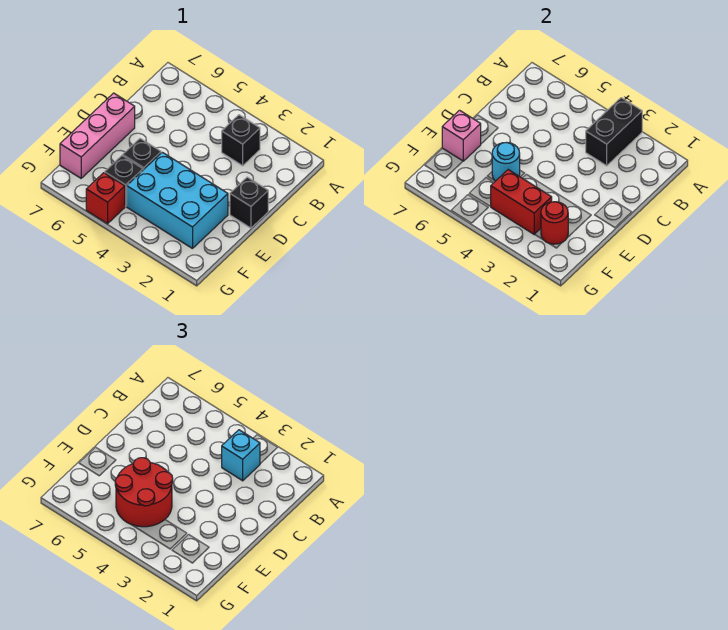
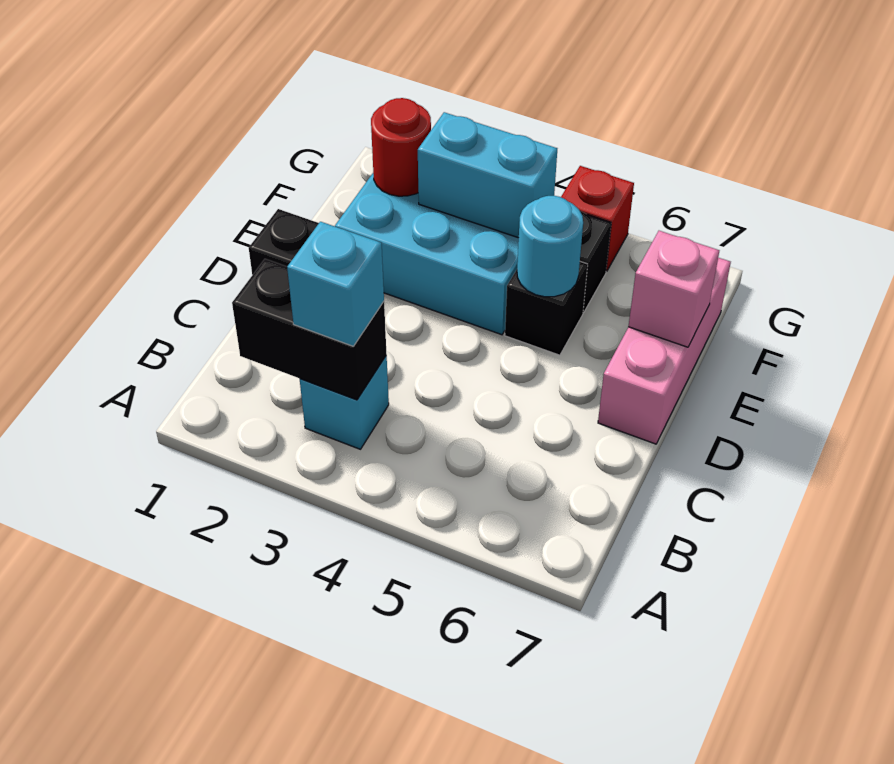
black 1x2 brick [586,98,642,166] -> black 1x2 brick turned to [232,259,387,400]
black 1x1 brick [222,115,260,166] -> cyan 1x1 brick [300,356,389,449]
red 2x2 round brick [115,458,173,527] -> none
red 1x2 brick [491,170,552,234] -> cyan 1x2 brick [418,112,557,238]

